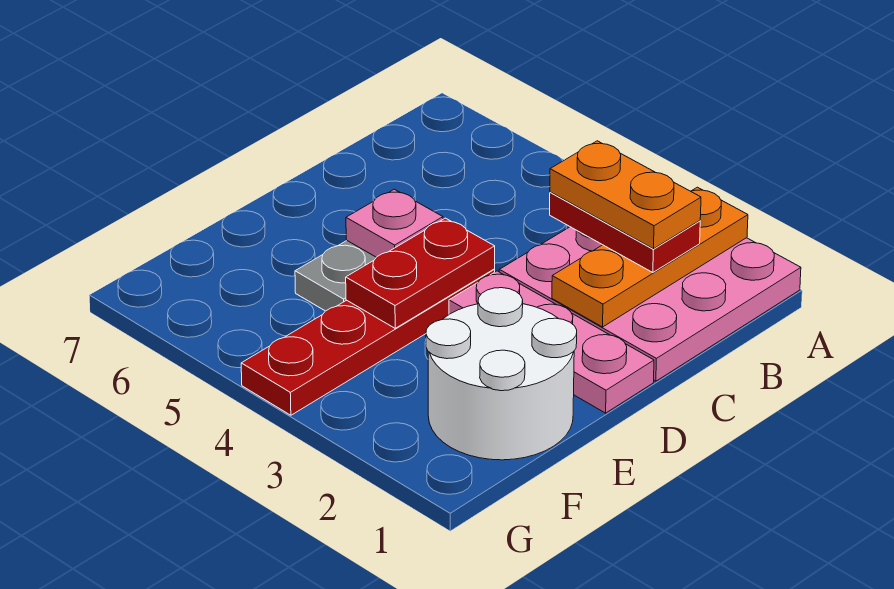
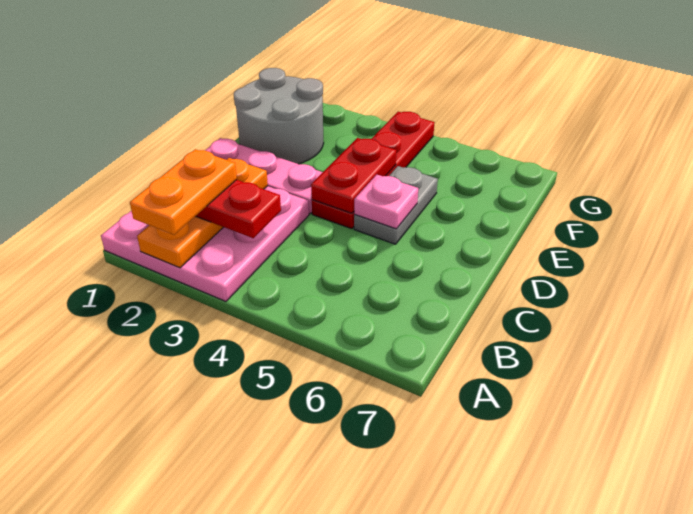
orange 1x2 plate [550,141,701,249] -> orange 1x2 plate turned to [130,149,237,235]
white 2x2 round brick [426,288,577,460] -> grey 2x2 round brick [234,68,324,164]

